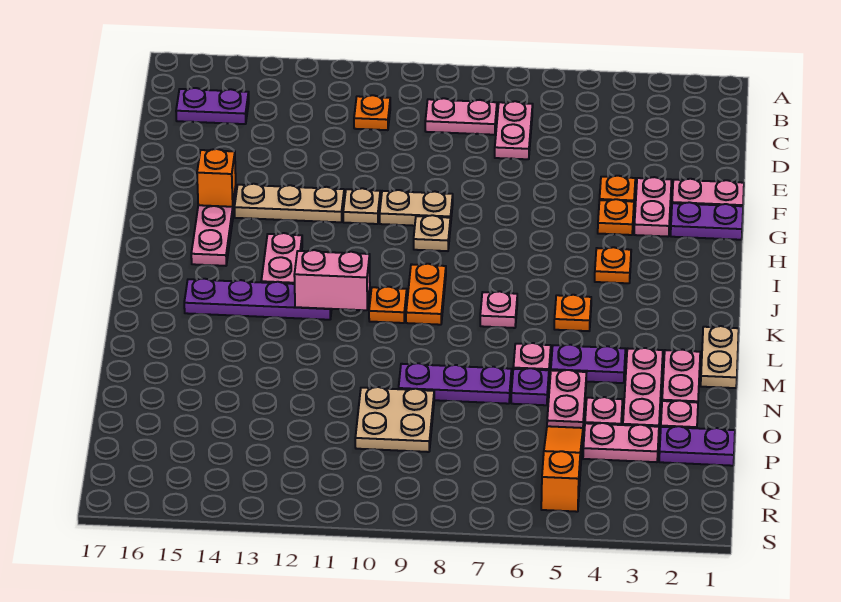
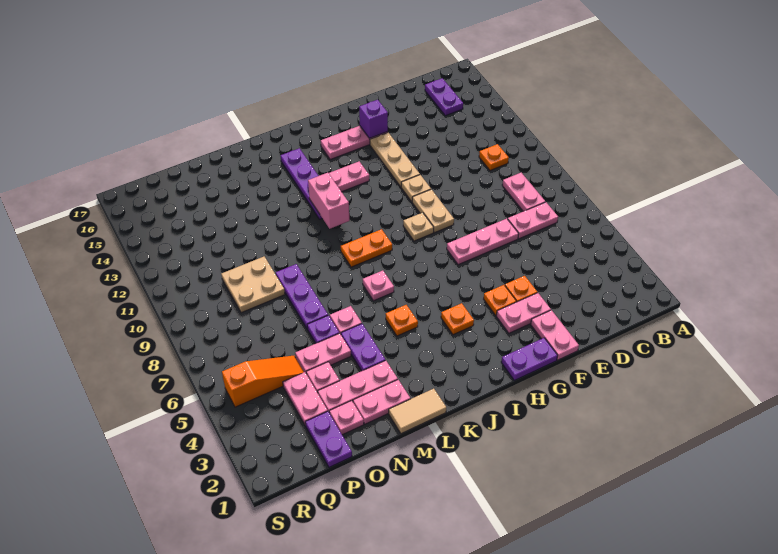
none -> pink 1x3 plate [447,219,519,265]
purple 1x2 plate [671,202,743,240] -> purple 1x2 plate turned to [501,338,558,380]
orange 1x1 brick [197,149,236,207] -> purple 1x1 brick [359,100,388,138]
orange 1x1 plate [369,287,407,323] -> none
tan 1x2 plate [701,326,739,388] -> tan 1x2 tile [389,389,446,434]

